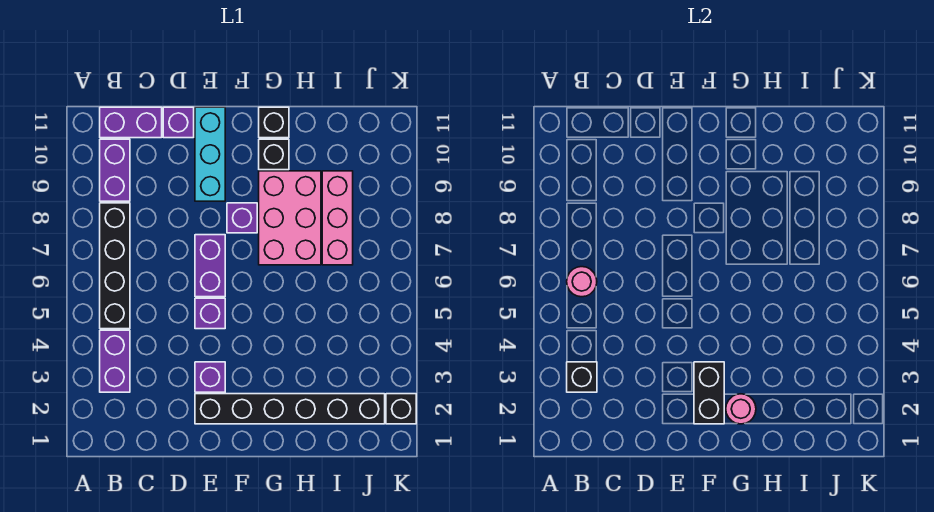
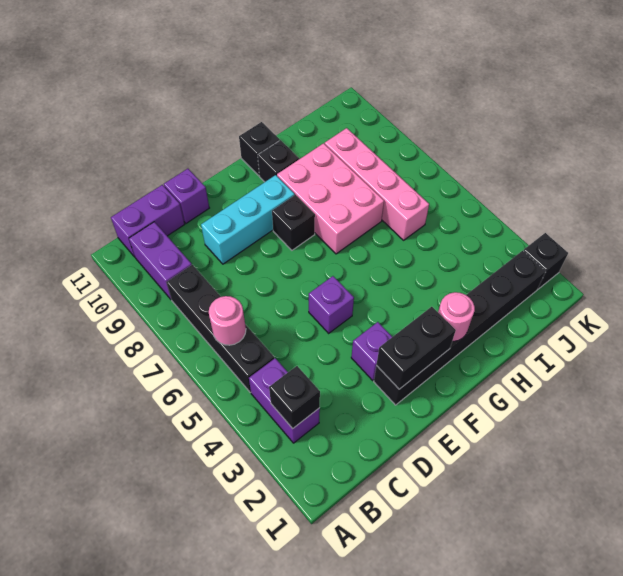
purple 1x2 brick [195,235,225,297] -> none
cyan 1x3 brick [195,107,225,201] -> cyan 1x3 brick turned to [201,175,295,264]
black 1x2 brick [694,362,724,424] -> black 1x2 brick turned to [376,307,456,389]
purple 1x1 brick [227,203,257,233] -> black 1x1 brick [272,195,315,250]
pink 1x3 brick [322,171,353,265] -> pink 1x4 brick [325,128,429,240]

